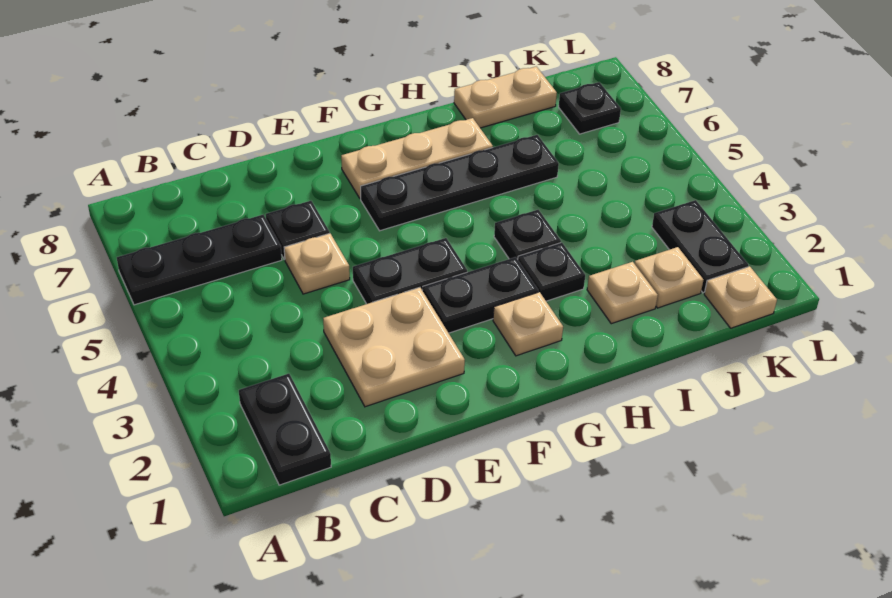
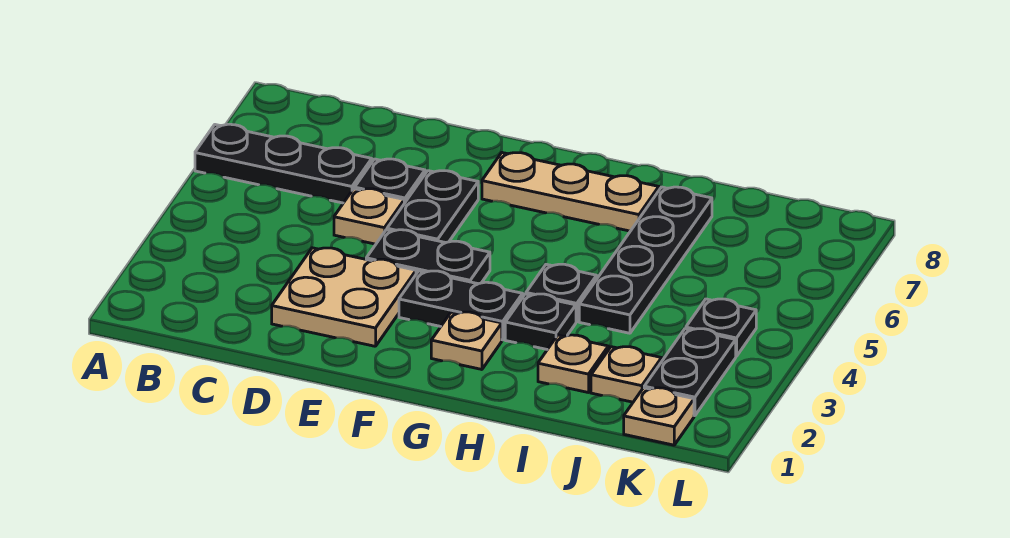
black 1x2 plate [239,374,331,485] -> black 1x2 plate moved to [387,171,478,243]
black 1x4 plate [361,135,559,231] -> black 1x4 plate turned to [579,187,712,333]
tan 1x2 plate [454,67,557,128] -> none
black 1x1 plate [559,82,621,134] -> black 1x1 plate moved to [686,299,756,356]

